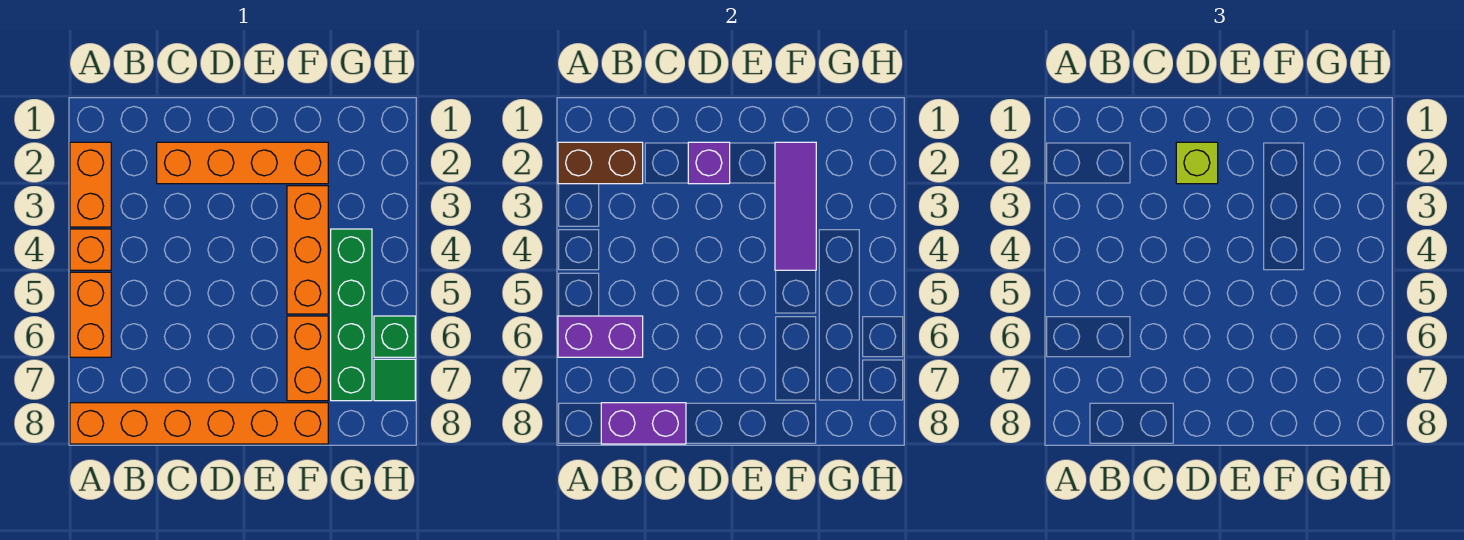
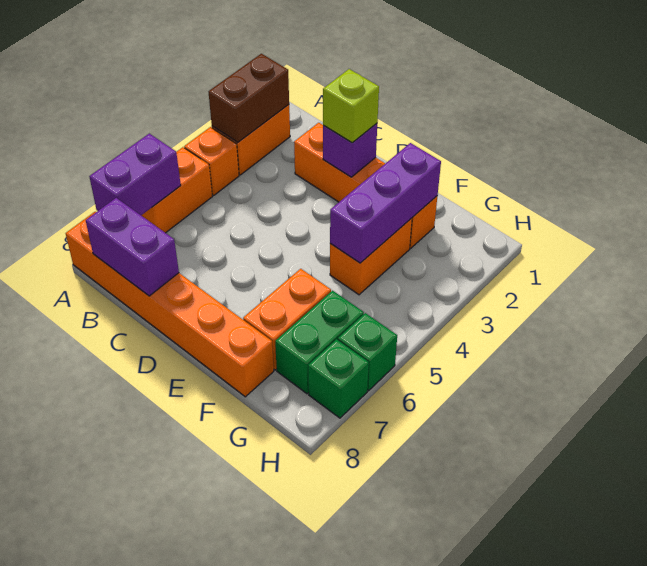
brown 1x2 brick [558,142,643,184] -> brown 1x2 brick turned to [209,54,289,142]
purple 1x2 brick [558,316,643,357] -> purple 1x2 brick turned to [89,134,181,215]
purple 1x3 tile [775,142,816,270] -> purple 1x3 brick [330,143,441,263]
orange 1x3 brick [287,186,328,314] -> orange 1x2 brick [330,218,412,295]
green 1x4 brick [331,229,372,401] -> green 1x2 brick [275,291,364,394]
green 1x1 tile [374,359,415,401] -> green 1x1 brick [308,339,369,418]

